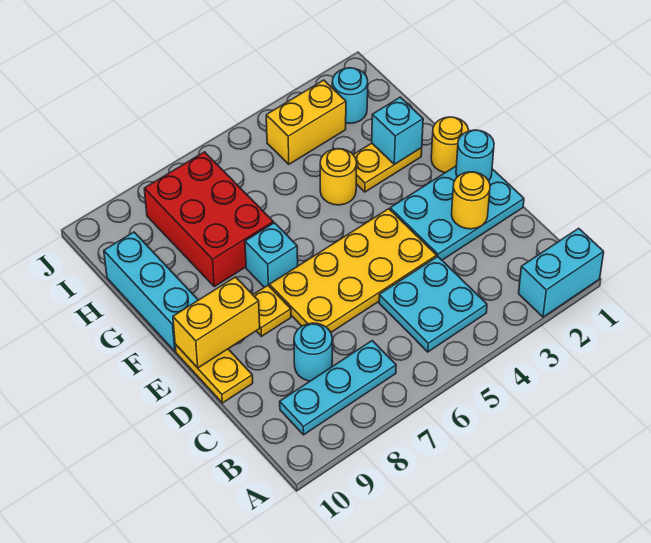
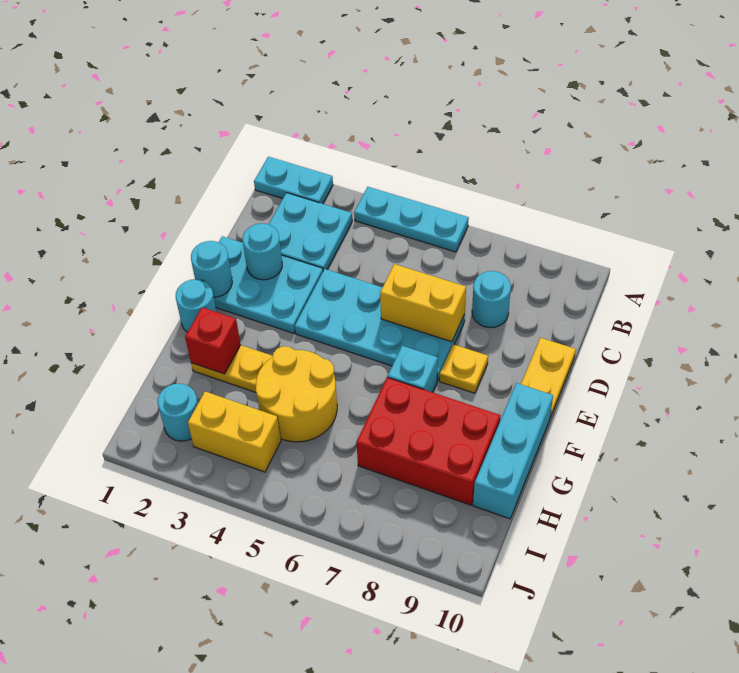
cyan 1x2 brick [519,228,604,317] -> cyan 1x2 plate [254,157,333,204]
cyan 2x2 plate [379,257,487,352] -> cyan 2x2 plate moved to [269,193,352,271]
cyan 1x3 plate [280,341,396,435] -> cyan 1x3 plate moved to [354,187,469,252]
yellow 1x1 round brick [452,172,490,229] -> cyan 1x1 round brick [243,223,282,280]
yellow 2x4 plate [270,209,437,332] -> cyan 2x4 plate [295,269,465,381]
yellow 1x2 brick [173,277,260,368] -> yellow 1x2 brick moved to [380,264,466,342]
yellow 1x1 round brick [431,117,469,173] -> cyan 1x1 round brick [176,279,216,332]
cyan 1x1 brick [372,97,423,164] -> red 1x1 brick [185,307,241,374]
yellow 1x1 round brick [320,149,357,205] -> yellow 2x2 round brick [256,346,337,442]
red 2x3 brick [144,152,273,287] -> red 2x3 brick turned to [356,377,501,505]

